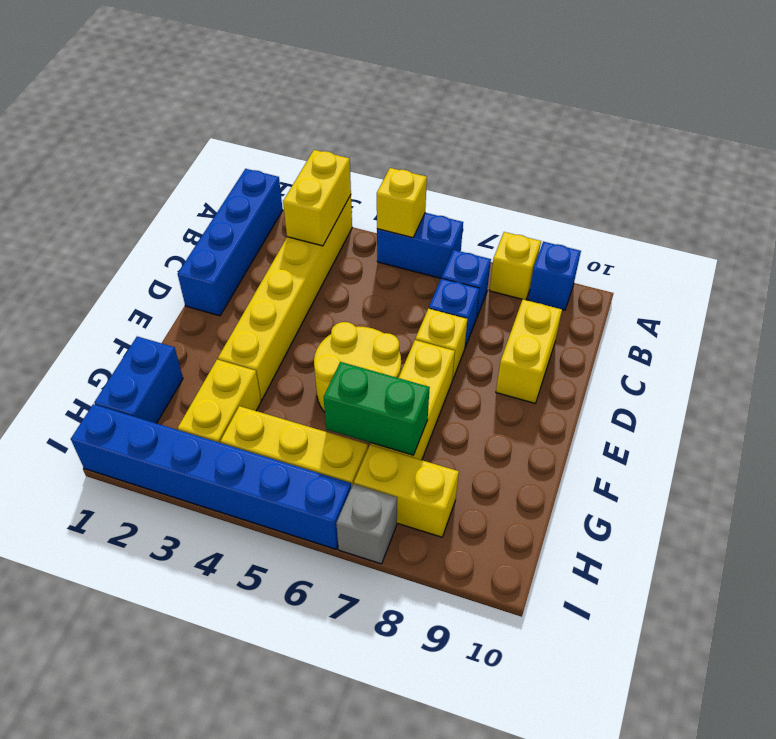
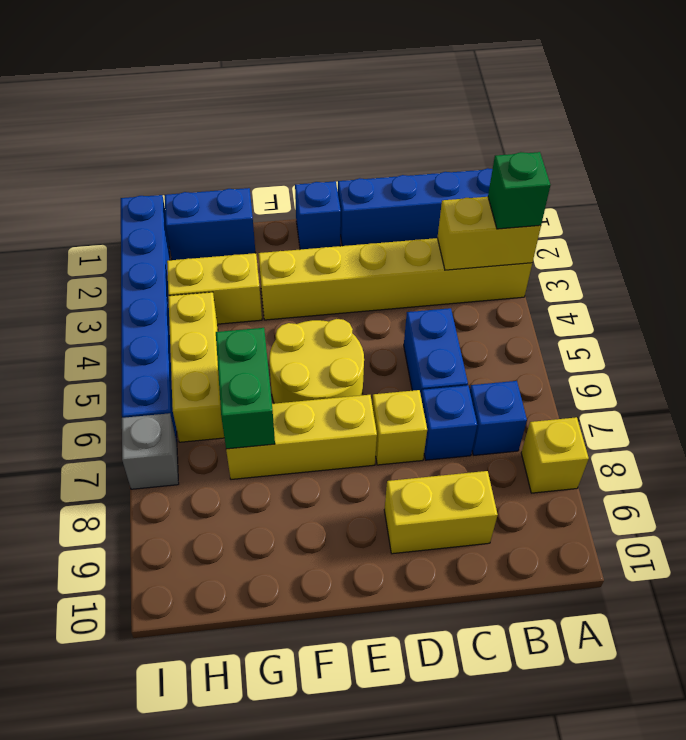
none -> green 1x1 brick [488,152,550,229]
blue 1x2 brick [377,213,463,278] -> blue 1x2 brick moved to [404,308,468,394]
yellow 1x1 brick [377,168,427,238] -> none
blue 1x1 brick [528,242,581,310] -> blue 1x1 brick moved to [295,181,341,249]
yellow 1x2 brick [354,445,459,537] -> none

